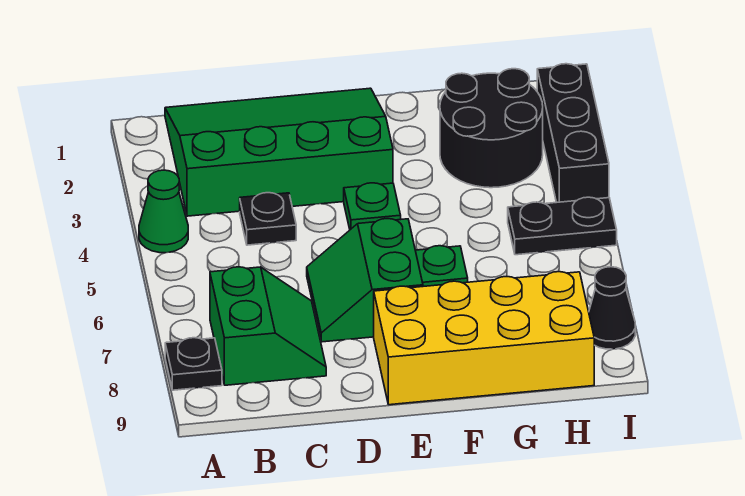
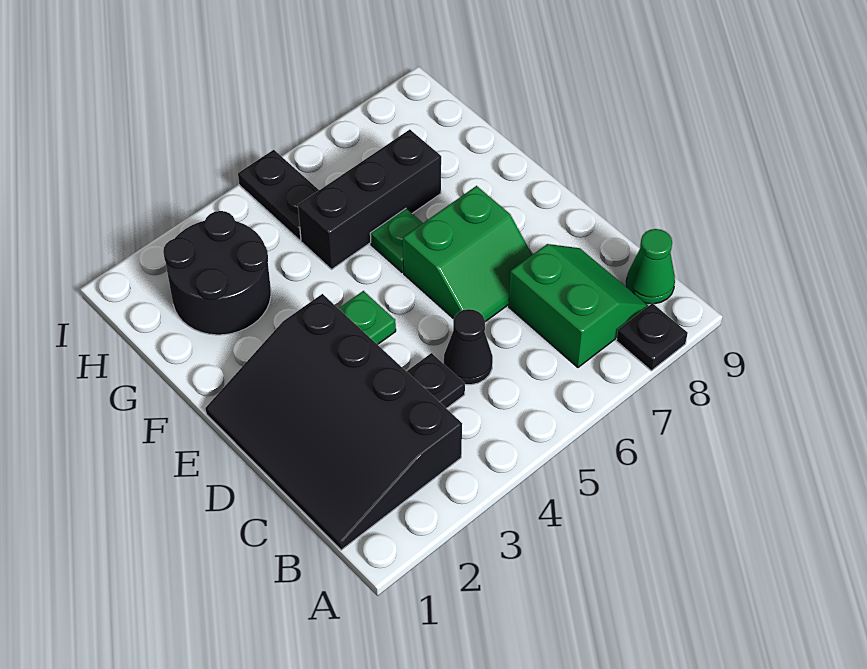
green 1x1 cone [139,170,188,253] -> green 1x1 cone moved to [626,229,675,304]
green 3x4 slope [165,88,393,216] -> black 3x4 slope [205,294,462,550]
green 2x2 slope [210,267,326,385] -> green 2x2 slope turned to [509,244,648,367]
yellow 2x4 brick [374,272,594,405] -> none
black 1x3 brick [537,64,609,202] -> black 1x3 brick moved to [298,129,441,269]
black 1x1 cone [589,267,635,349] -> black 1x1 cone moved to [444,309,493,385]

